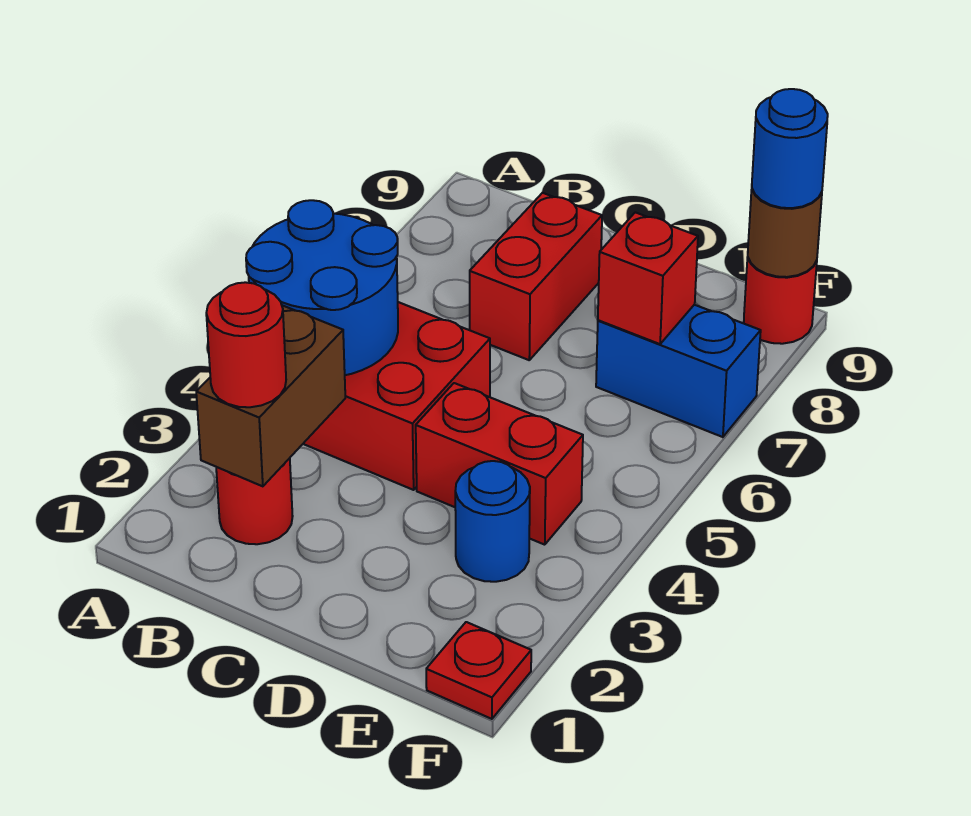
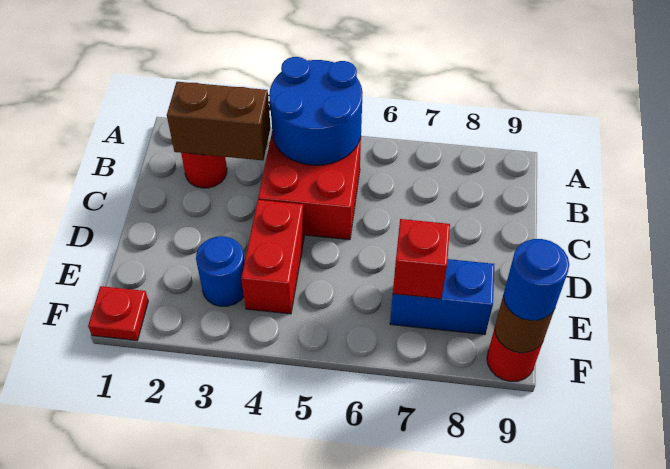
red 1x1 round brick [206,282,286,407] -> none
red 1x2 brick [470,193,602,360] -> none
blue 1x2 brick [596,305,761,437] -> blue 1x2 brick turned to [390,259,494,335]

